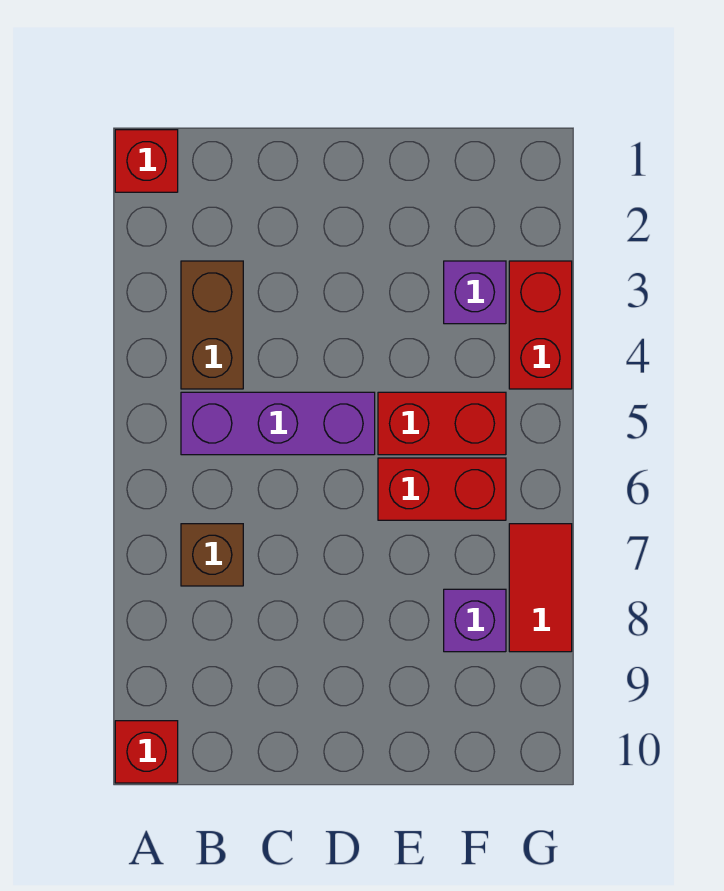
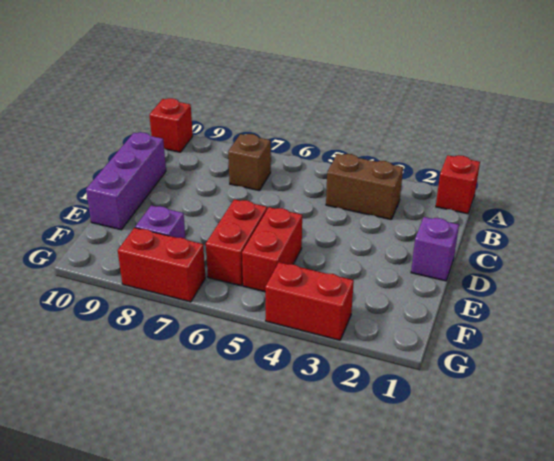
purple 1x3 brick [181,392,375,455] -> purple 1x3 brick moved to [86,132,166,230]
purple 1x1 brick [444,261,506,324] -> purple 1x1 brick moved to [411,217,459,281]
red 1x2 tile [509,524,572,652] -> red 1x2 brick [118,228,205,302]

